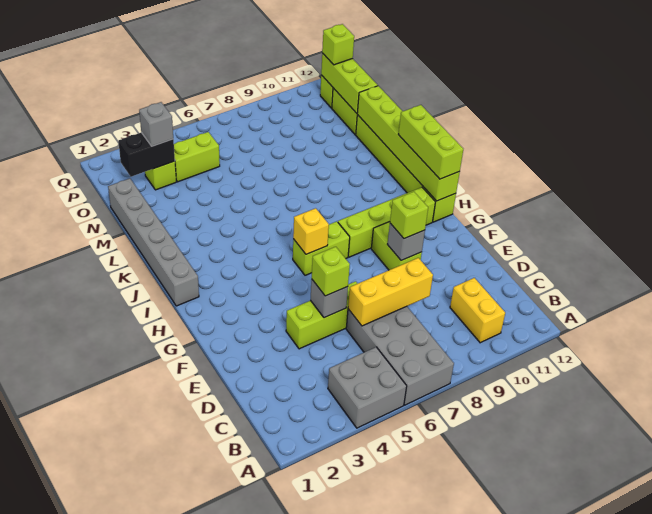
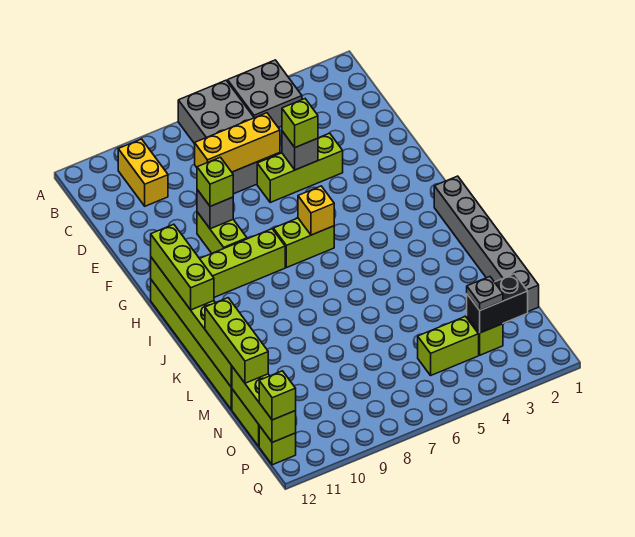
none -> lime 1x3 brick [205,298,268,383]
grey 1x1 brick [139,102,173,146] -> grey 1x1 plate [467,277,503,310]

